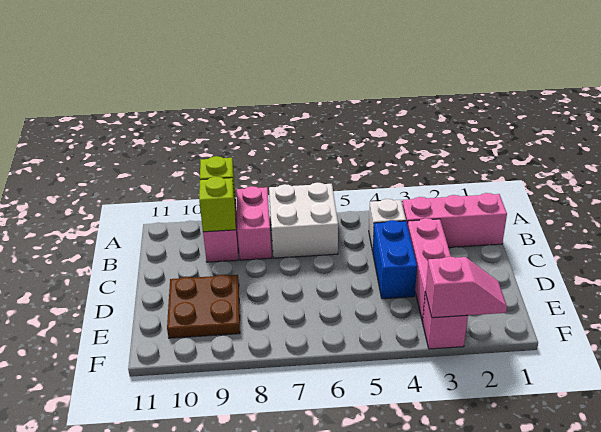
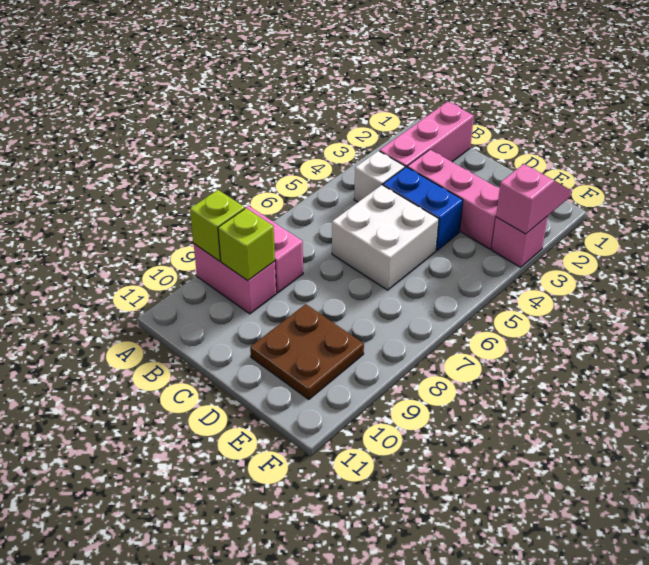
white 2x2 brick [269,183,338,258] -> white 2x2 brick moved to [332,185,439,290]

